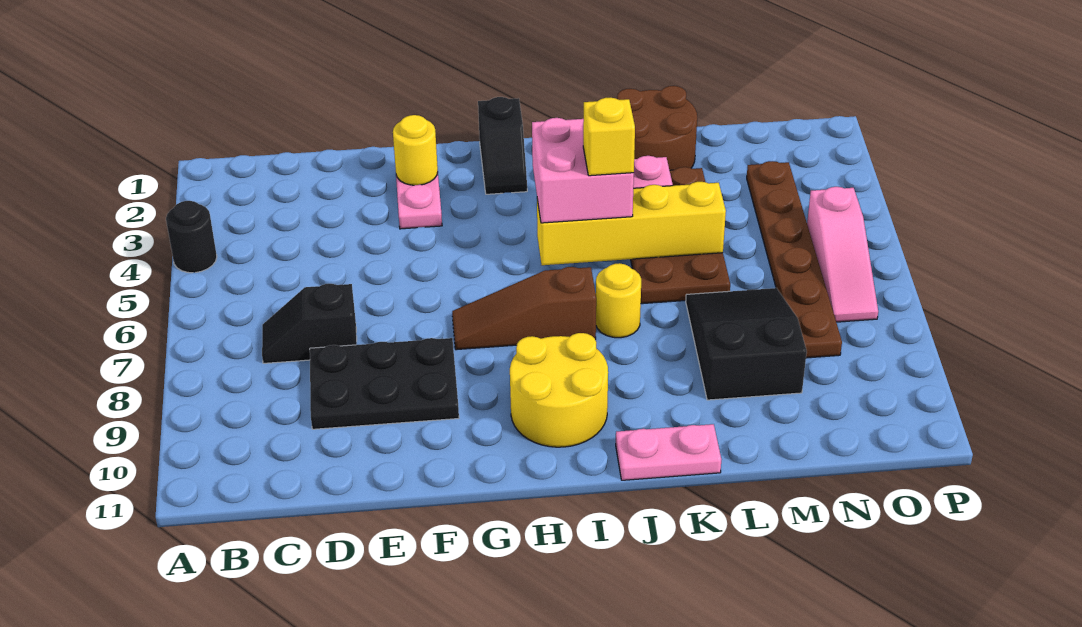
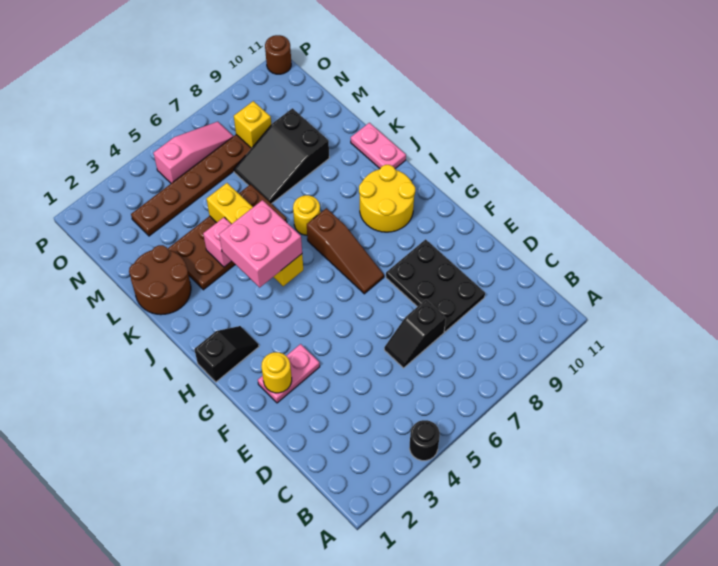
black 1x2 slope [262,284,357,363] -> black 1x2 slope turned to [384,300,446,368]
yellow 1x1 brick [583,98,635,176] -> yellow 1x1 brick moved to [234,101,271,148]
none -> brown 1x1 round brick [265,35,291,74]

